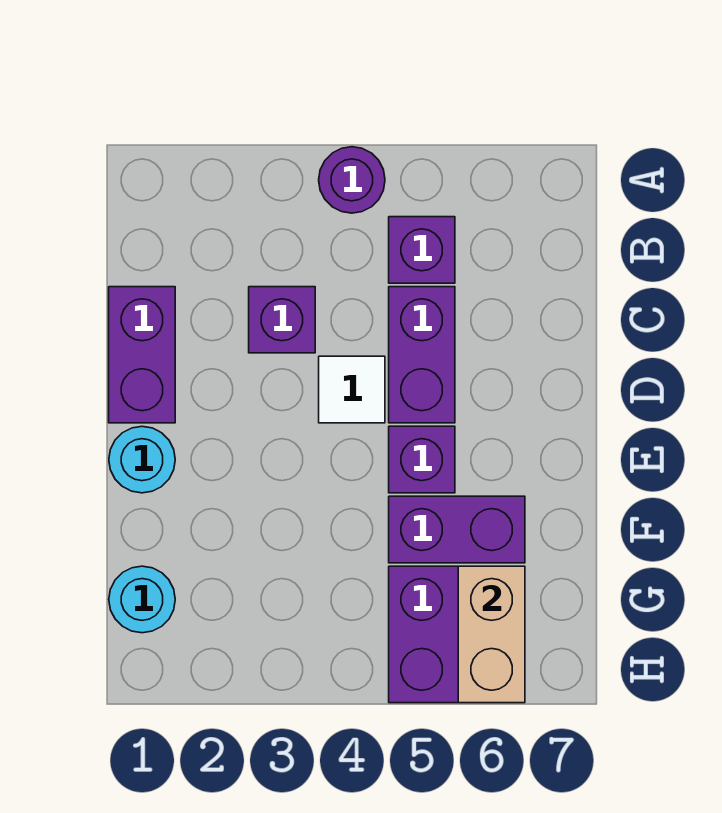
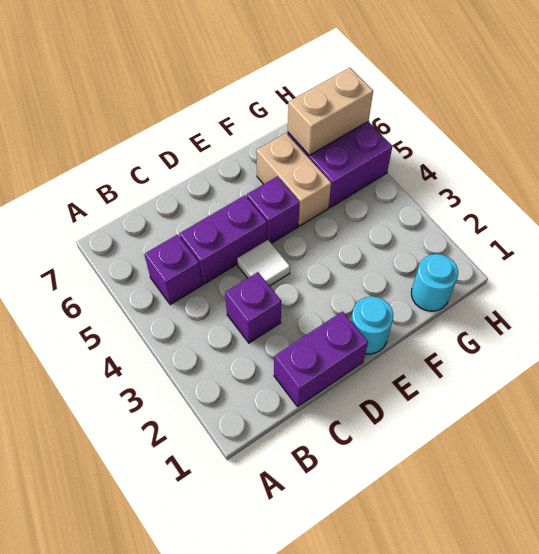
purple 1x1 round brick [319,147,385,213] -> none
purple 1x2 brick [389,496,525,563] -> tan 1x2 brick [256,133,331,226]

